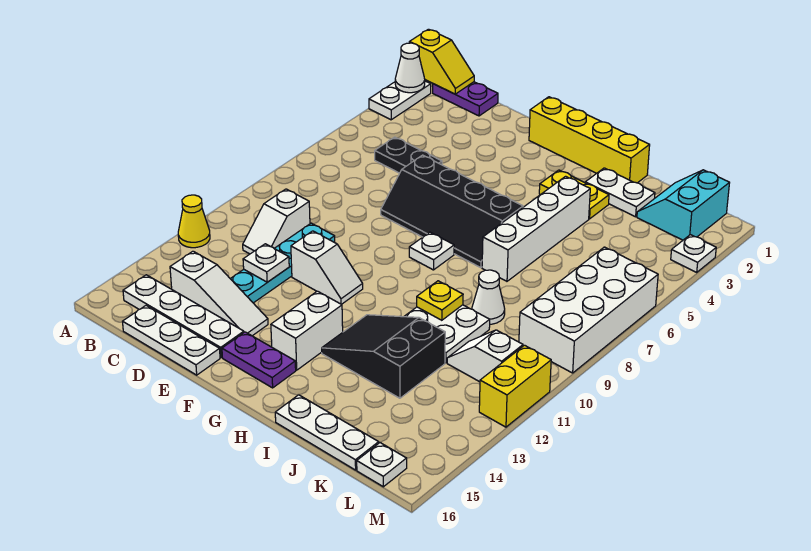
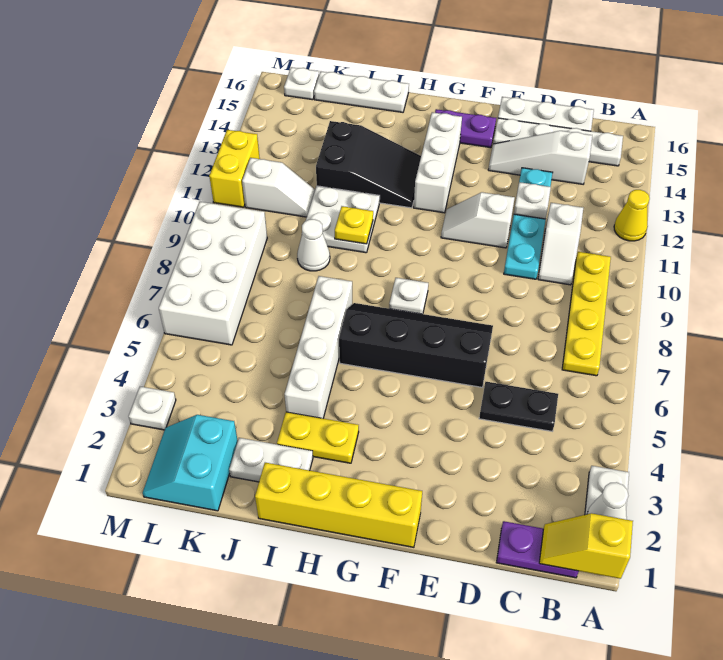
none -> yellow 1x4 plate [562,252,611,376]
white 1x2 slope [243,189,310,254] -> white 1x2 slope turned to [538,203,583,285]
white 1x2 brick [271,291,343,370] -> white 1x3 brick [414,112,462,213]
cyan 2x2 slope [637,170,729,240] -> cyan 2x2 slope turned to [143,415,238,511]

